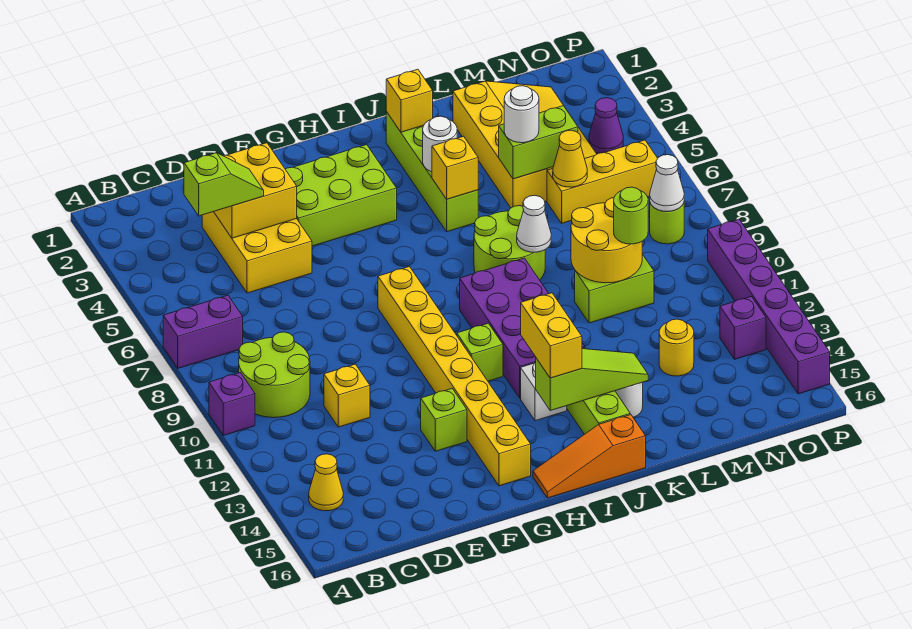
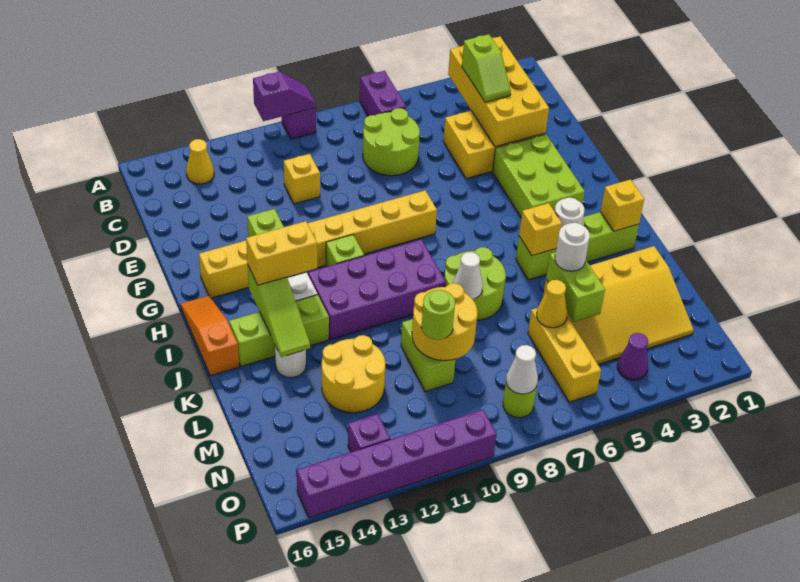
none -> purple 1x2 slope [253,72,316,121]
lime 2x2 round brick [239,332,310,418] -> lime 2x2 round brick moved to [363,108,420,176]
yellow 2x2 brick [214,143,297,238] -> yellow 2x4 brick [448,37,549,147]
yellow 1x1 round brick [659,319,694,376] -> yellow 2x2 round brick [322,335,385,413]

